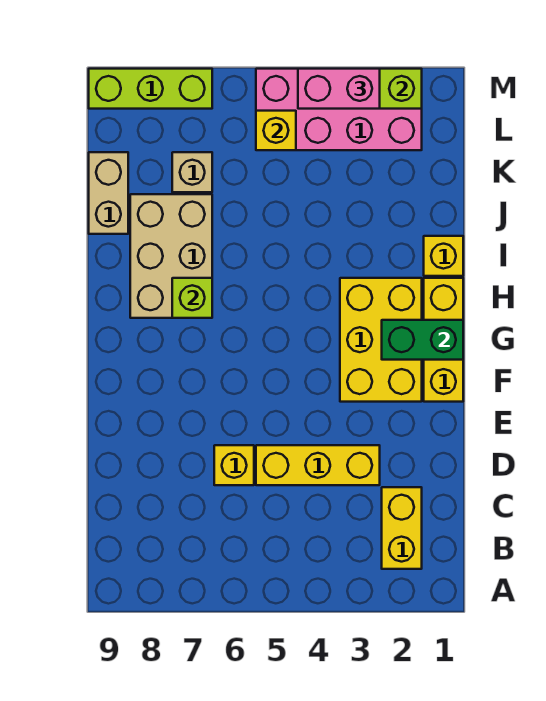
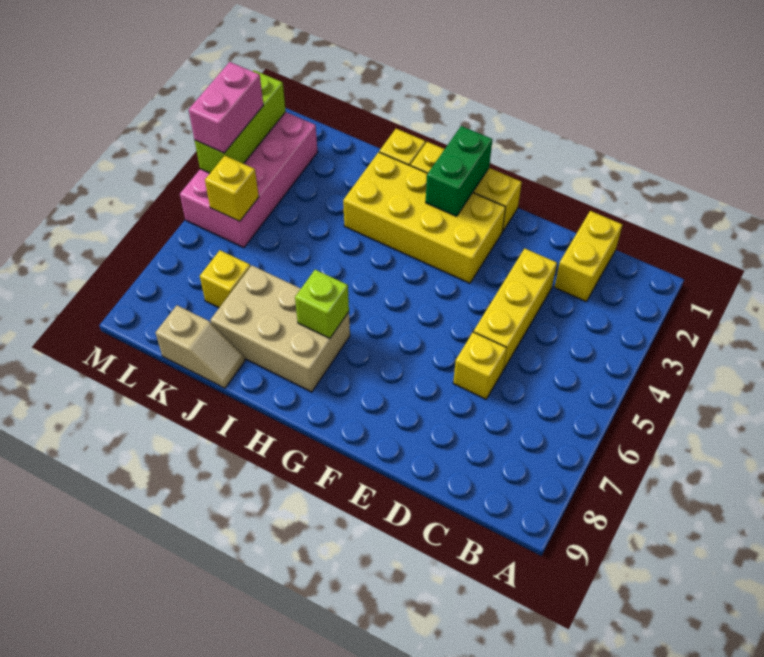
yellow 1x2 brick [382,487,422,569] -> yellow 1x2 brick turned to [554,211,622,302]
yellow 2x3 brick [340,278,422,402] -> yellow 2x4 brick [343,152,506,283]
tan 1x2 brick [89,152,128,234] -> tan 1x2 slope [156,305,245,388]
tan 1x1 brick [172,152,212,192] -> yellow 1x1 brick [200,250,250,308]
lime 1x3 brick [89,69,212,109] -> none

